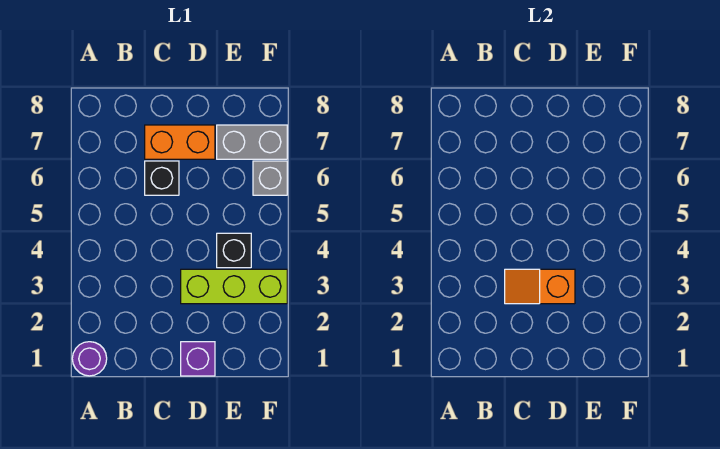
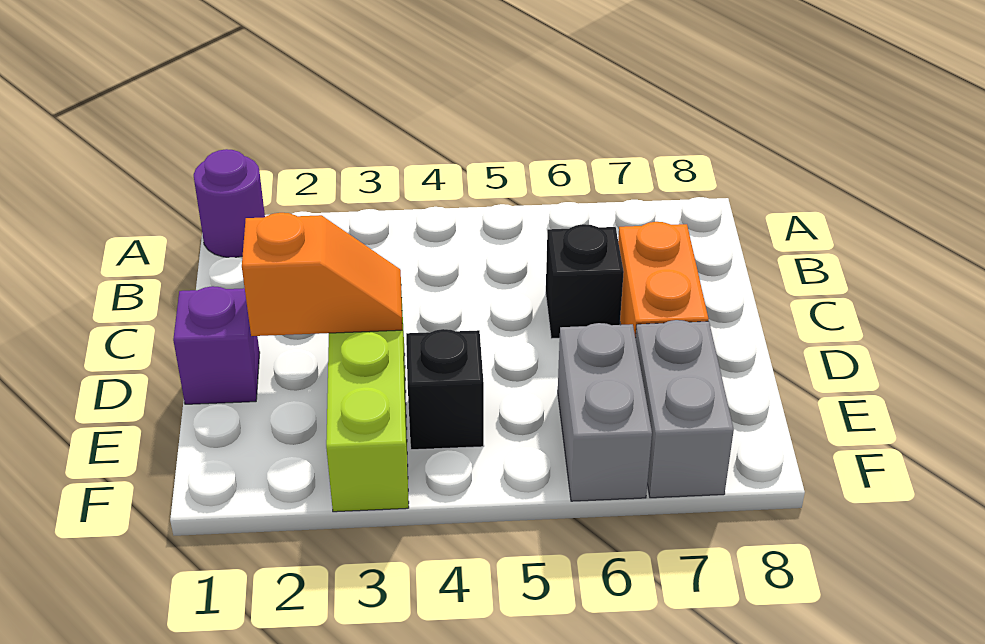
orange 1x2 slope [505,269,575,304] -> orange 1x2 slope turned to [242,213,402,336]
grey 1x1 brick [253,161,287,195] -> grey 1x2 brick [558,323,652,501]

